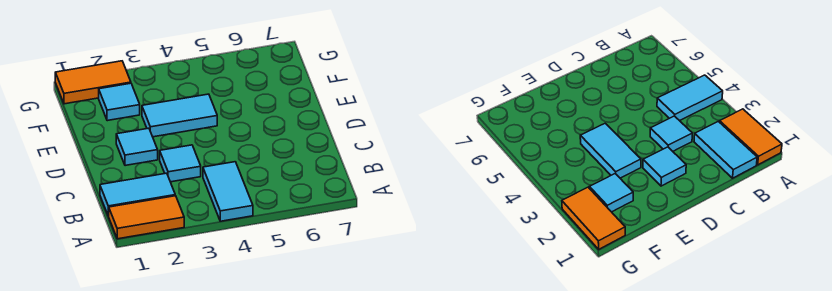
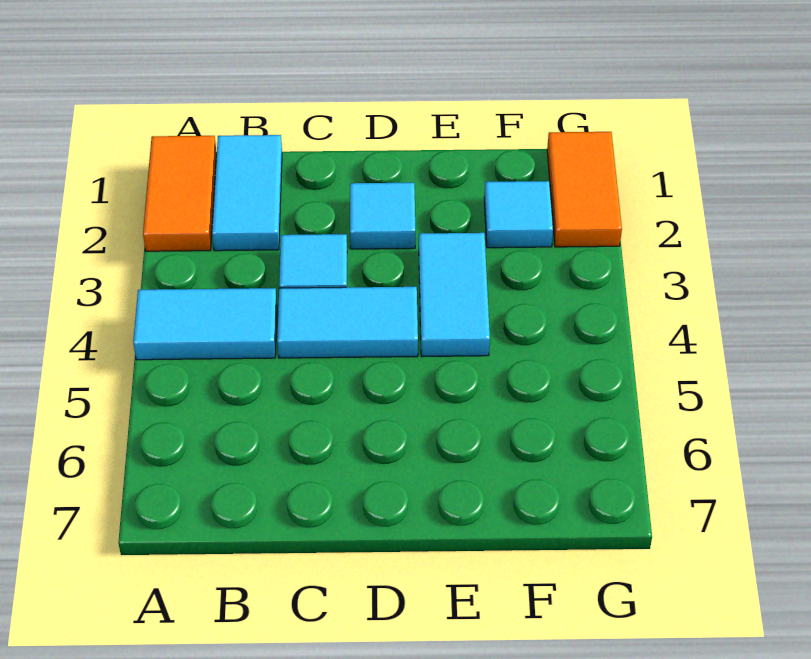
none -> cyan 1x2 tile [277,287,418,358]

